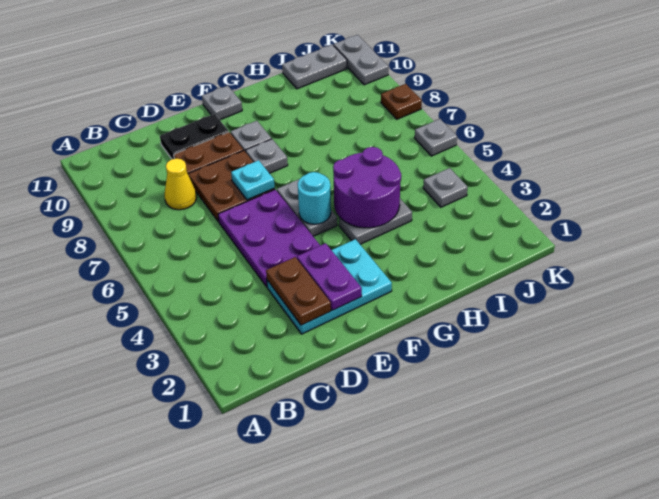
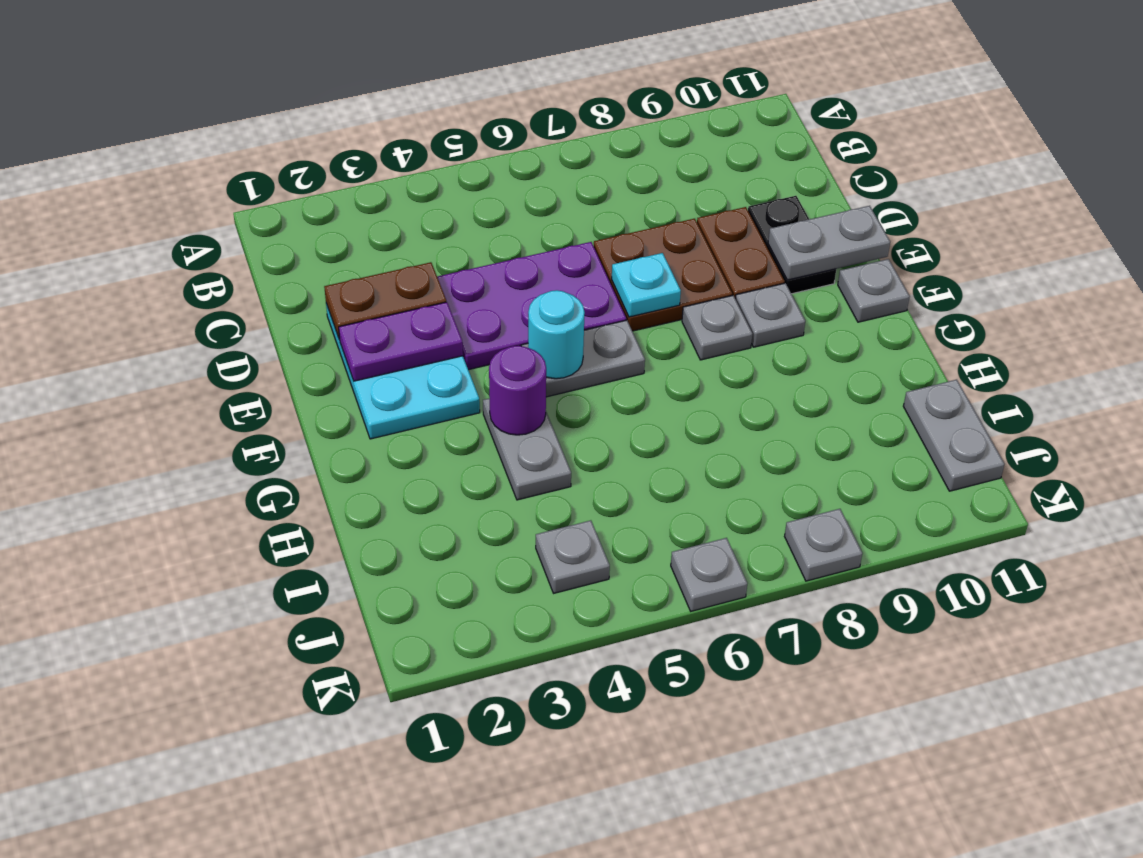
yellow 1x1 cone [165,158,196,210] -> none
purple 2x2 round brick [333,147,401,228] -> purple 1x1 round brick [489,346,546,435]
brown 1x1 plate [381,84,422,119] -> grey 1x1 plate [785,509,862,581]
grey 1x2 plate [334,35,388,85] -> grey 1x2 plate moved to [768,206,890,280]

